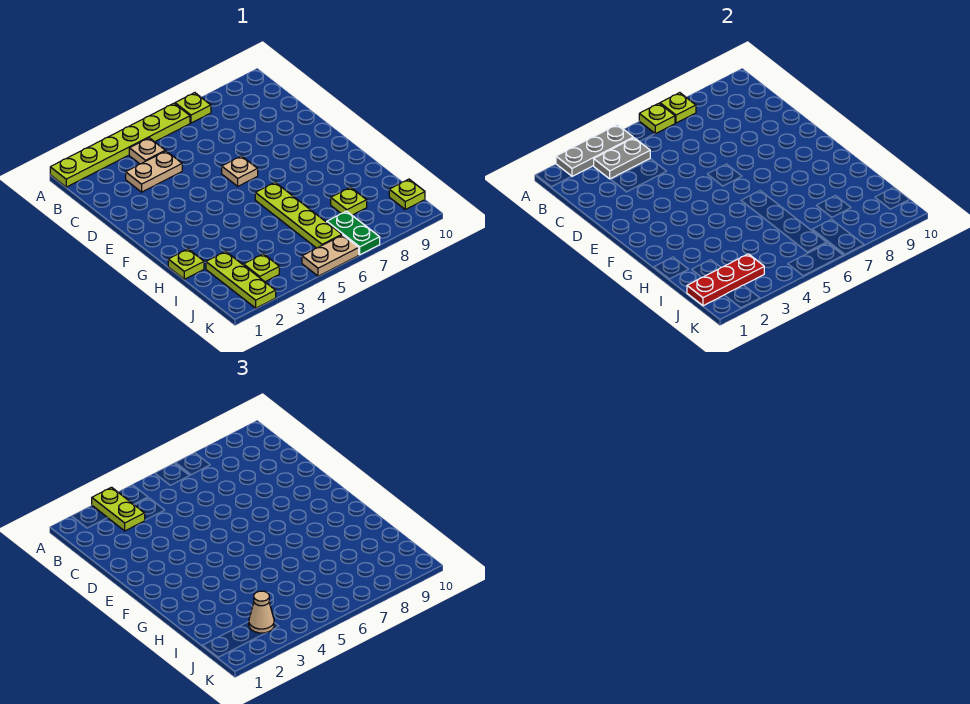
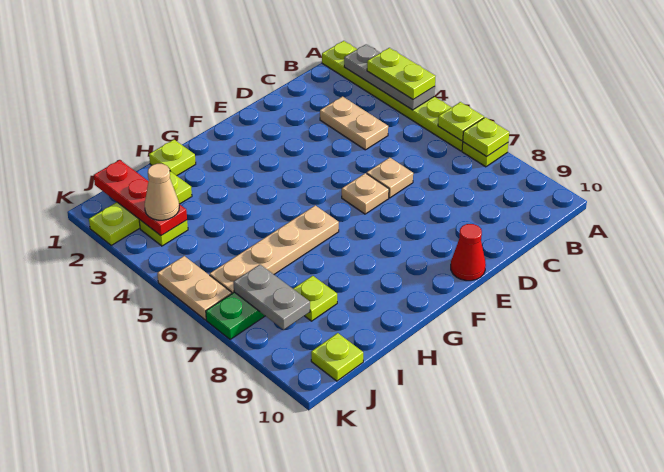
lime 1x2 plate [92,487,145,531] -> lime 1x2 plate turned to [367,48,435,100]
grey 1x2 plate [594,138,650,179] -> grey 1x2 plate moved to [233,265,310,330]
tan 1x1 plate [129,138,165,164] -> tan 1x1 plate moved to [367,157,413,198]
none -> red 1x1 cone [451,224,486,281]
lime 1x4 plate [255,182,342,248] -> tan 1x4 plate [210,205,339,293]

